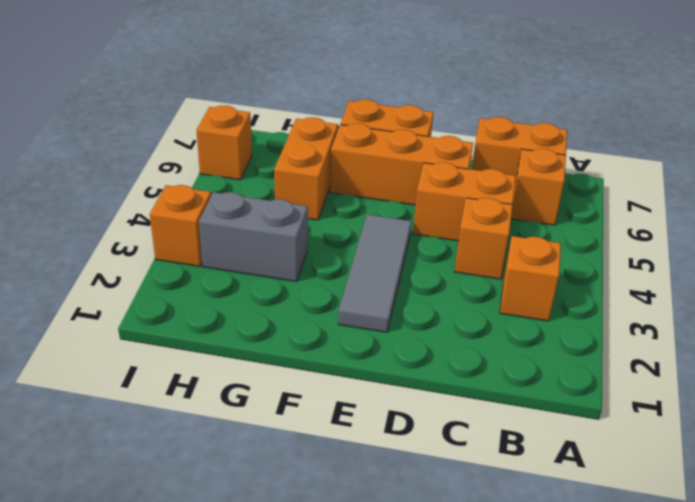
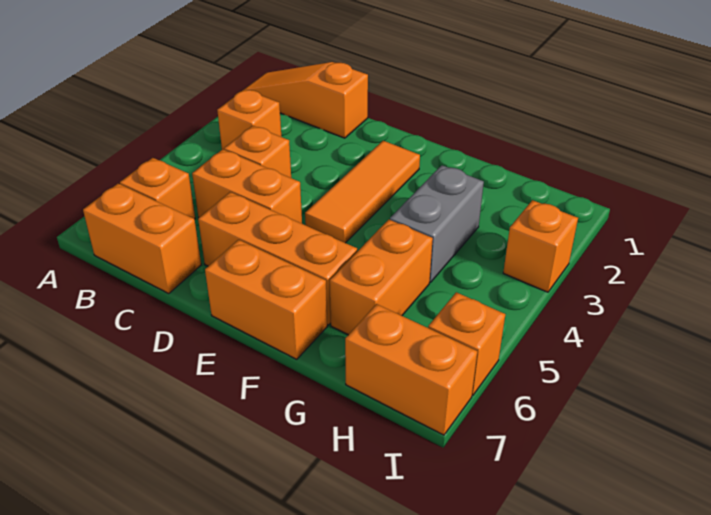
none -> orange 1x3 slope [242,62,368,138]
grey 1x3 tile [338,215,412,332] -> orange 1x3 tile [305,141,420,243]
grey 1x2 brick [199,192,308,282] -> grey 1x2 brick turned to [390,165,484,282]
none -> orange 1x2 brick [345,304,477,435]

